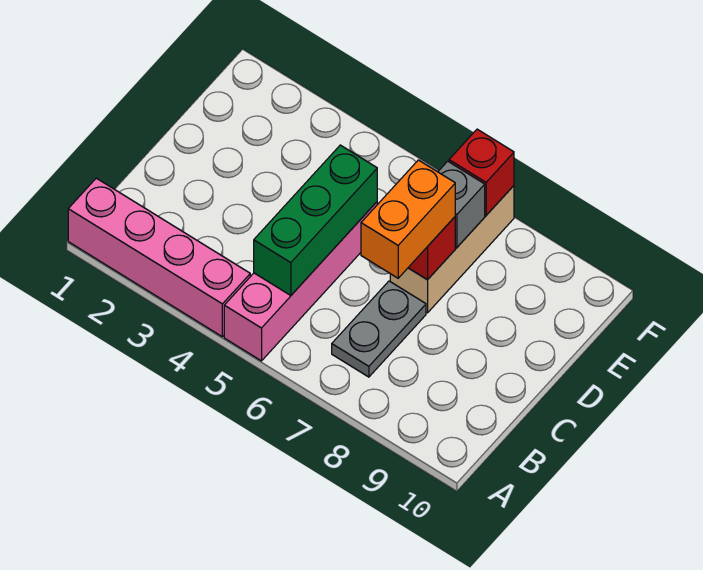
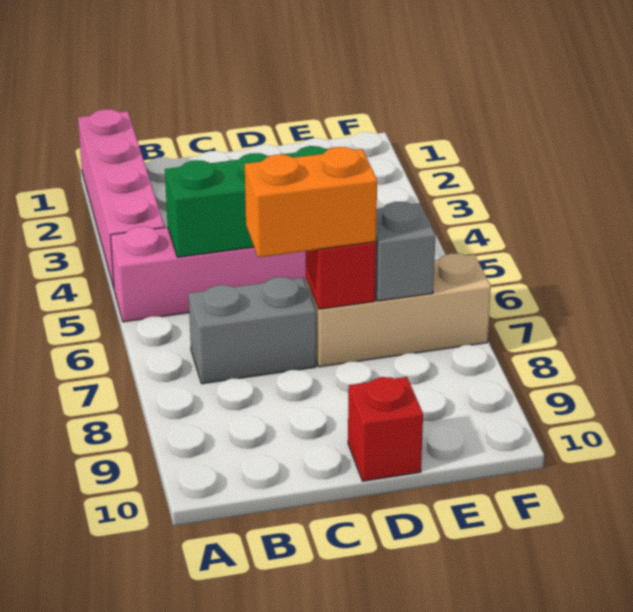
grey 1x2 plate [332,281,426,377] -> grey 1x2 brick [188,277,316,384]
red 1x1 brick [449,129,514,215] -> red 1x1 brick moved to [348,377,423,481]

